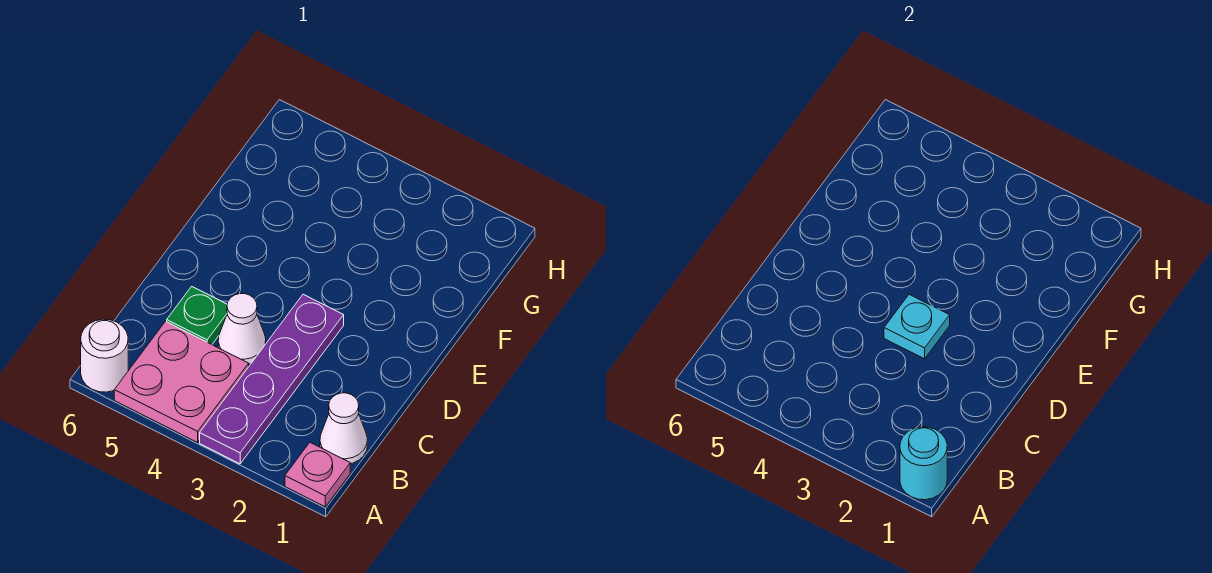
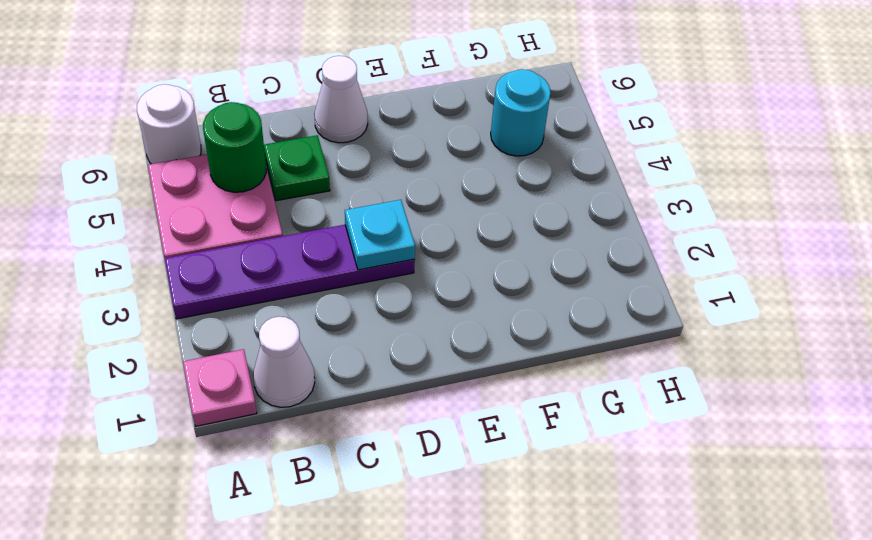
cyan 1x1 round brick [900,427,947,500] -> cyan 1x1 round brick moved to [491,69,551,156]
none -> green 1x1 round brick [203,102,266,192]
white 1x1 cone [218,294,266,364] -> white 1x1 cone moved to [314,56,368,143]

